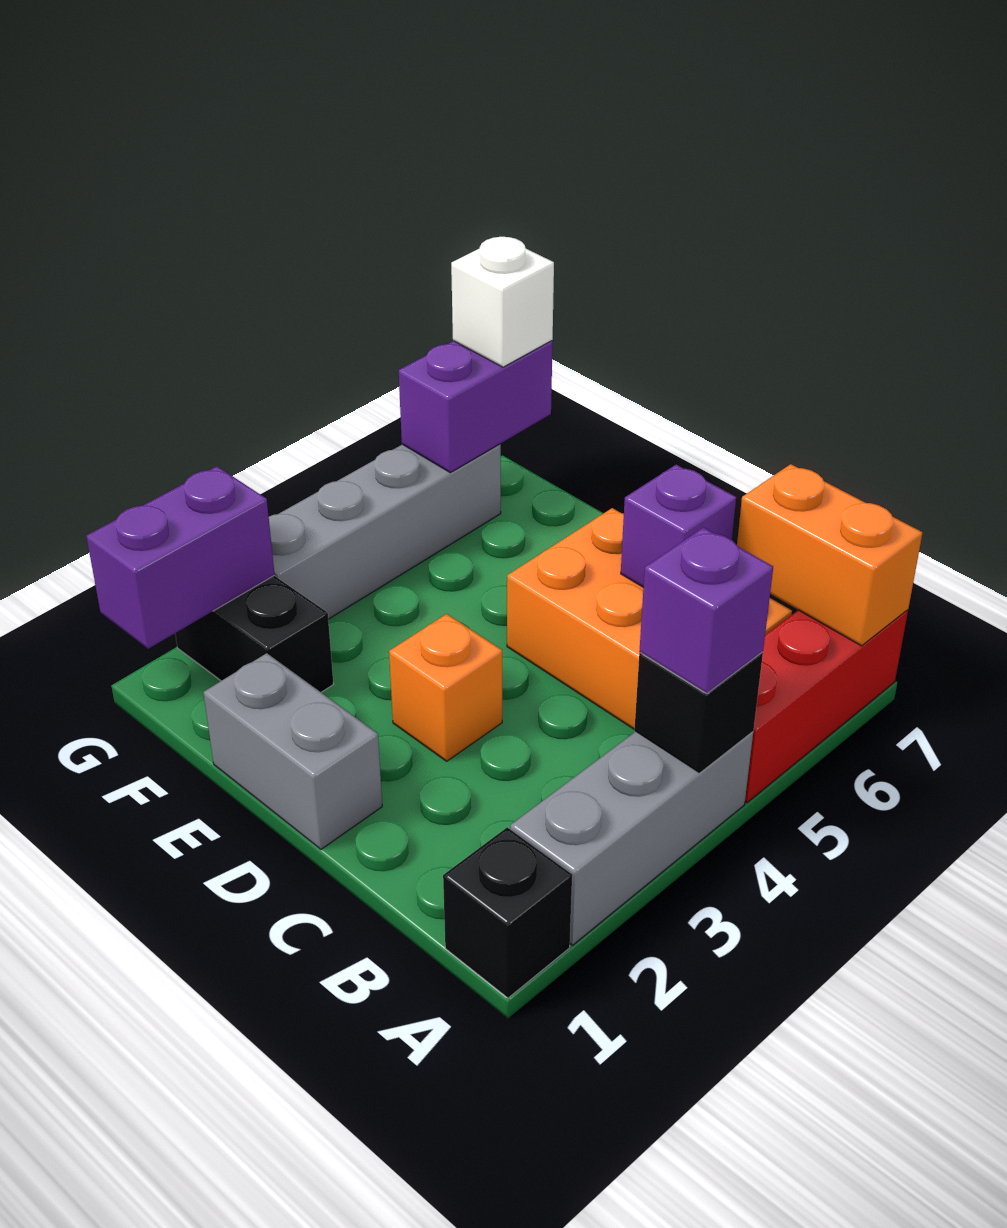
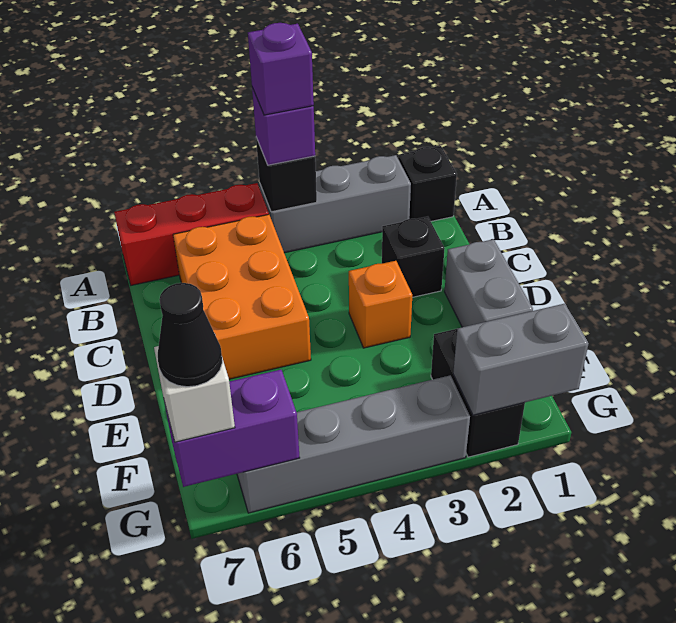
orange 1x2 brick [737,464,923,646] -> none
none -> black 1x1 brick [382,217,445,297]
purple 1x1 brick [621,465,736,587] -> purple 1x1 brick moved to [248,23,314,115]
purple 1x2 brick [86,466,275,649] -> grey 1x2 brick [453,304,589,415]
none -> black 1x1 cone [158,283,222,387]

